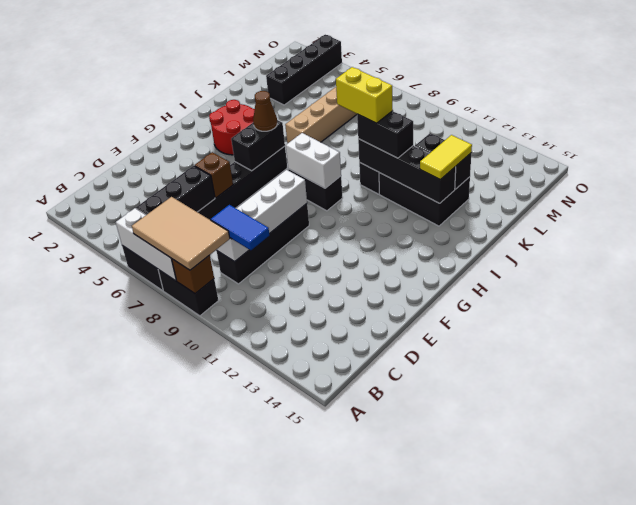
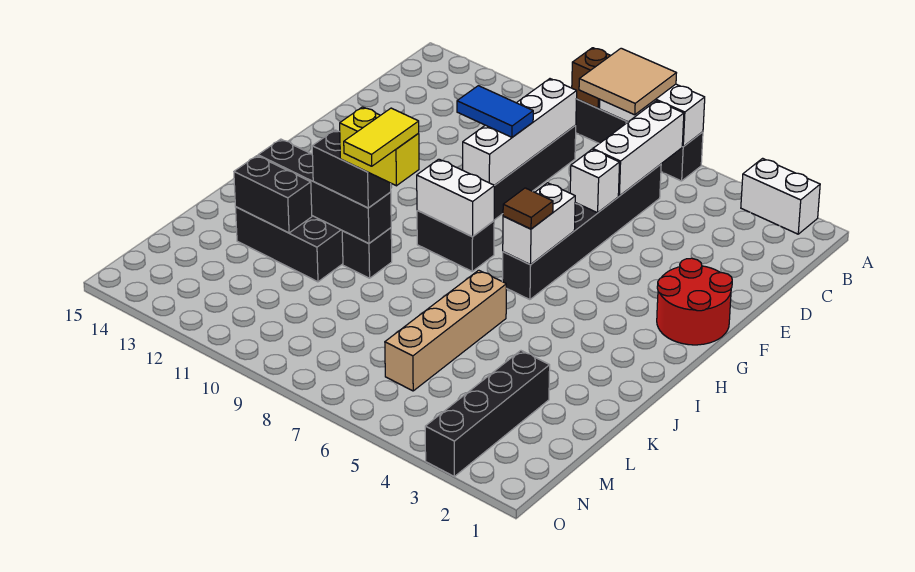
none -> white 1x2 brick [741,158,820,234]
tan 2x3 tile [132,197,230,270] -> tan 2x2 tile [579,48,676,115]
black 1x3 brick [136,166,215,215] -> white 1x3 brick [593,101,684,196]
blue 1x2 tile [211,205,269,250] -> blue 1x2 tile moved to [457,86,533,137]
brown 1x1 brick [195,152,233,198] -> white 1x1 brick [570,149,620,213]
black 1x2 brick [231,120,285,171] -> white 1x2 brick [503,183,575,265]
red 2x2 round brick [209,100,255,155] -> red 2x2 round brick moved to [657,258,732,345]
brown 1x1 cone [253,91,277,131] -> brown 1x1 tile [503,188,553,229]
yellow 1x2 tile [420,135,472,180] -> yellow 1x2 tile moved to [344,108,419,166]

